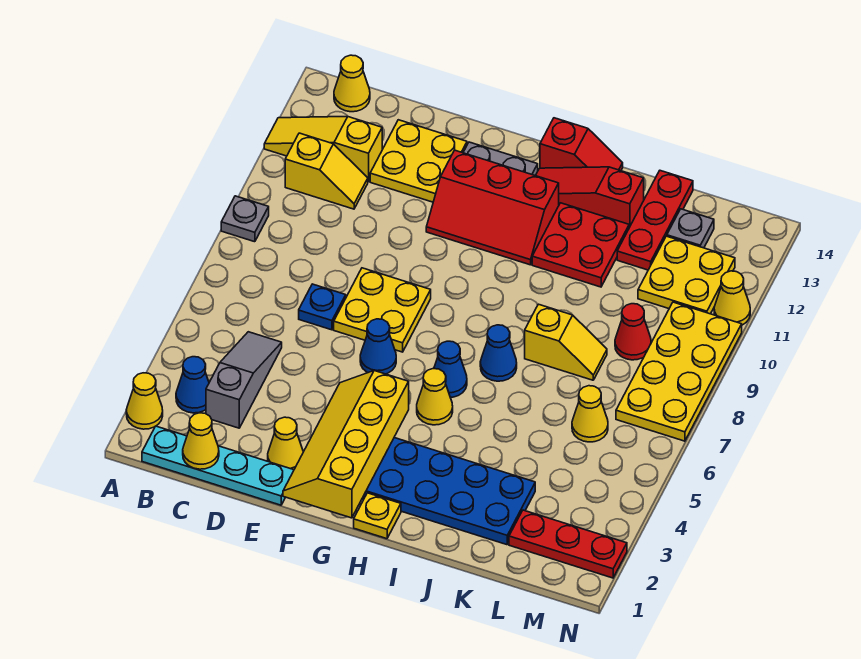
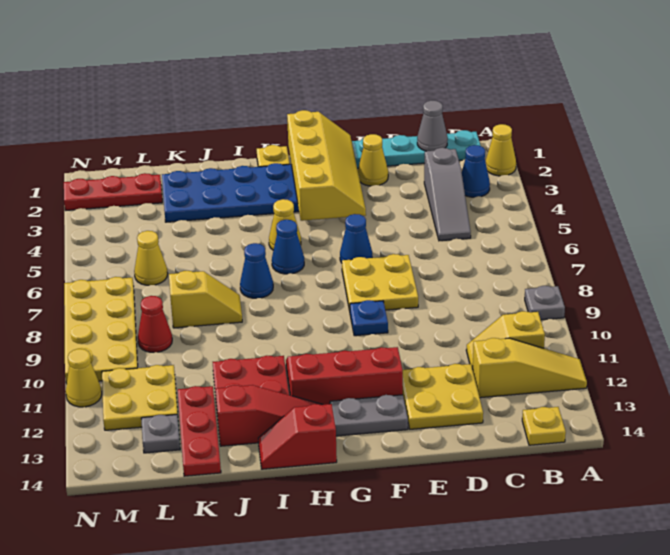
yellow 1x1 cone [334,55,370,112] -> yellow 1x1 plate [522,407,566,445]
yellow 1x1 cone [183,413,219,469] -> grey 1x1 cone [417,101,448,151]
blue 1x1 plate [299,284,346,330] -> blue 1x1 plate moved to [350,300,388,336]
yellow 1x2 slope [525,304,607,380] -> yellow 1x2 slope turned to [169,271,242,328]

